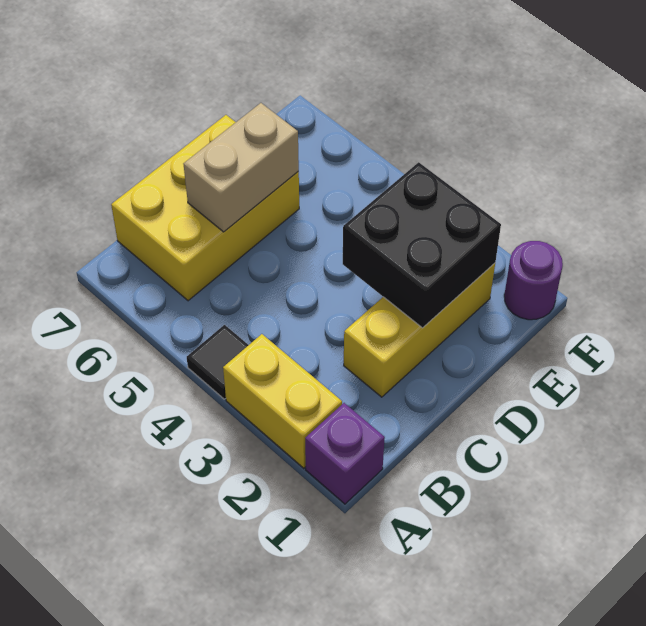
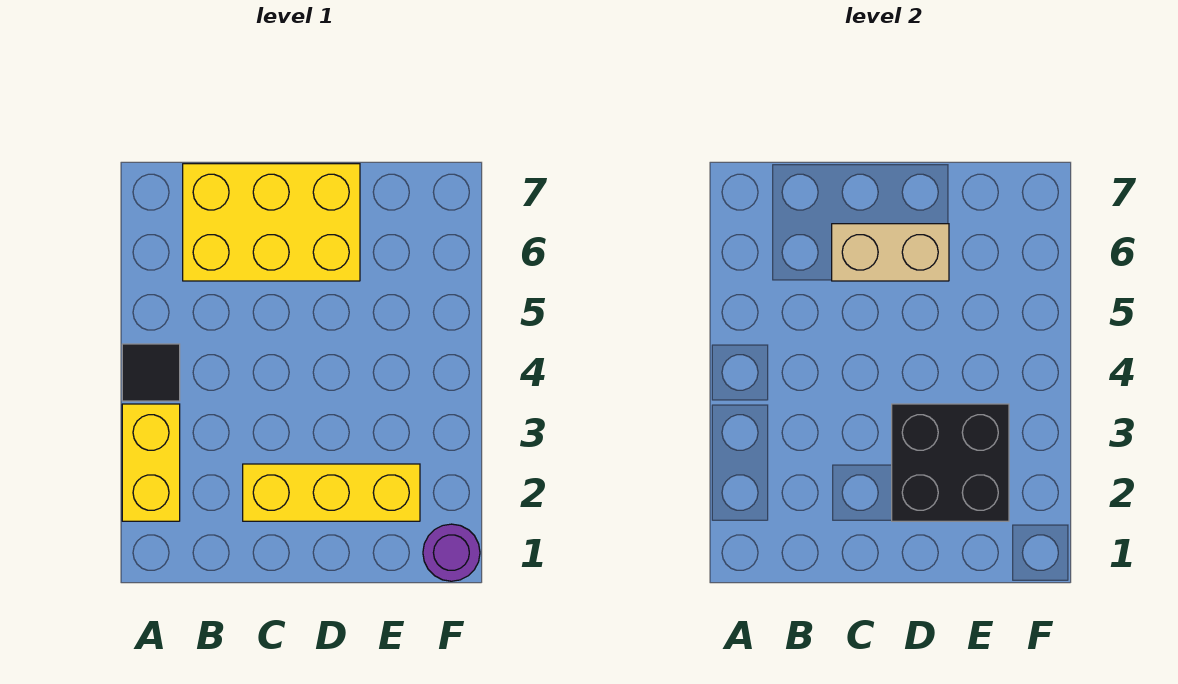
purple 1x1 brick [305,403,385,504] -> none

